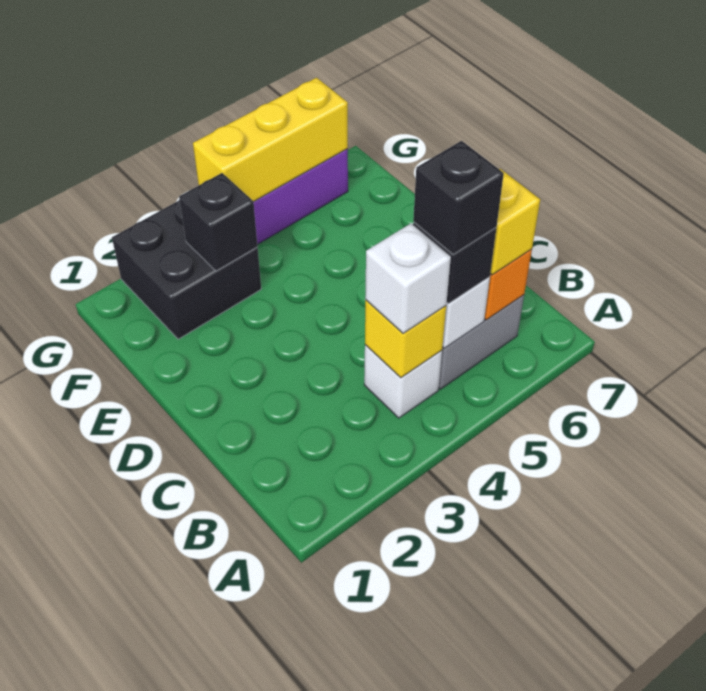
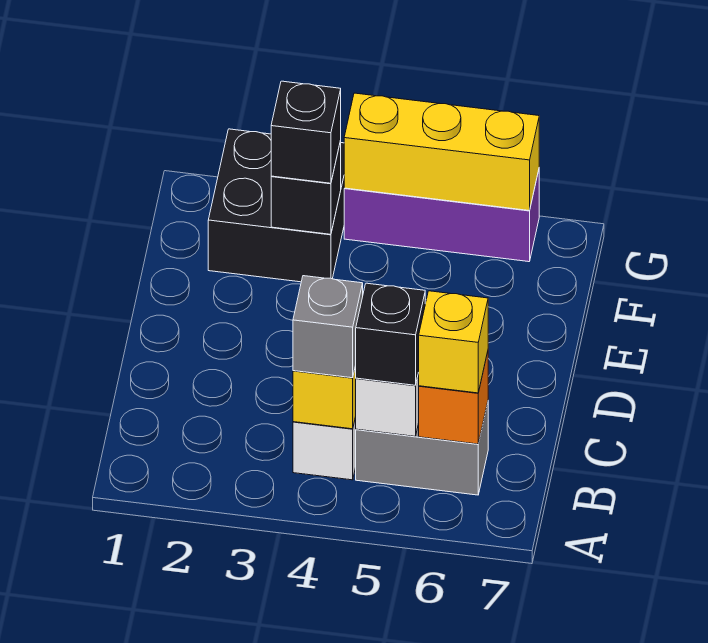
white 1x1 brick [365,224,451,333] -> grey 1x1 brick [293,276,363,378]
black 1x1 brick [413,141,504,254] -> black 1x1 brick moved to [271,81,341,183]

